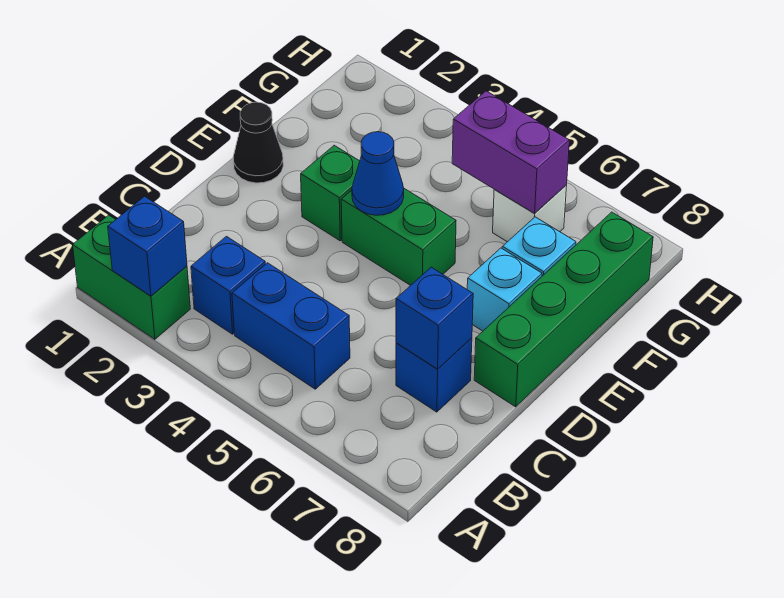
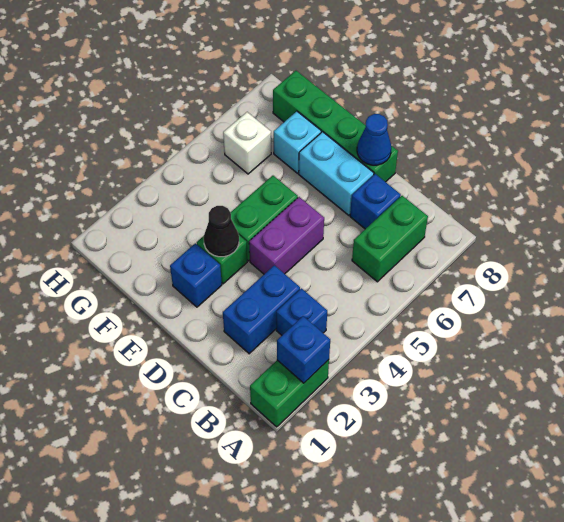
blue 1x2 brick [232,263,350,389] -> blue 1x2 brick moved to [223,265,300,354]
none -> green 1x2 brick [352,196,428,282]
blue 1x1 brick [396,267,473,369] -> blue 1x1 brick moved to [170,243,222,307]
black 1x1 cone [233,102,283,183] -> black 1x1 cone moved to [204,206,239,257]
blue 1x1 cone [352,132,404,215] -> blue 1x1 cone moved to [357,114,391,165]
cyan 1x1 brick [467,248,542,331] -> cyan 1x2 brick [299,132,374,215]
purple 1x2 brick [452,91,569,213] -> purple 1x2 brick moved to [249,197,324,274]

